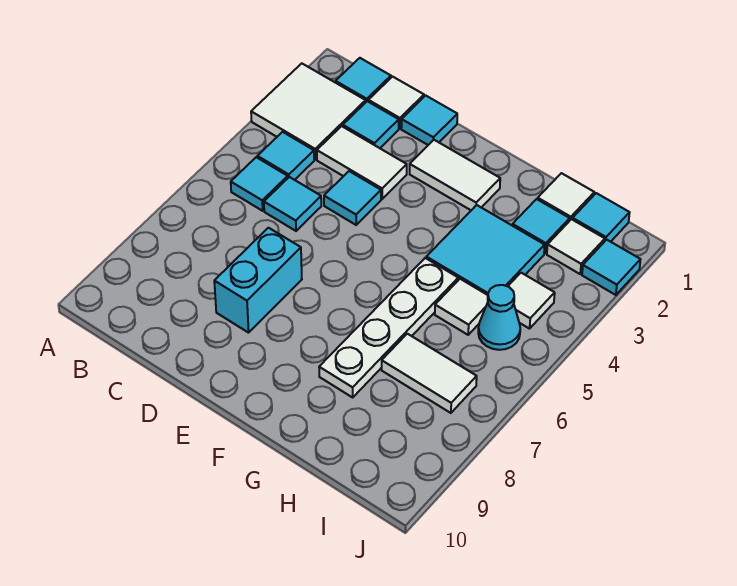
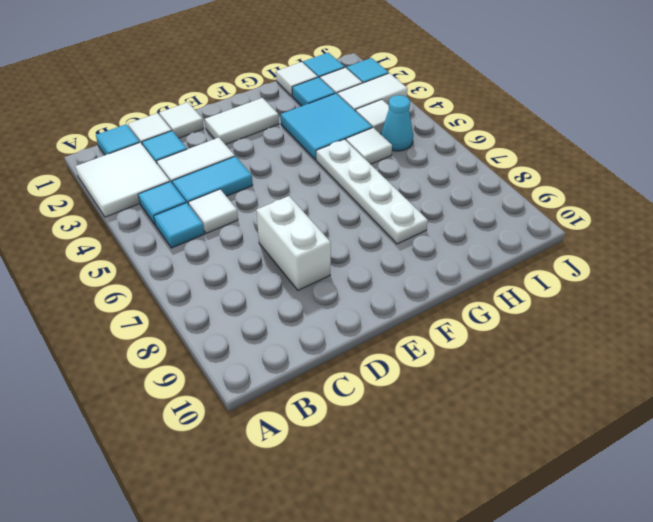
cyan 1x1 tile [264,177,321,231] -> white 1x1 tile [188,189,238,233]
cyan 1x1 tile [401,95,457,145] -> white 1x1 tile [159,102,204,138]
cyan 1x1 tile [324,171,381,225] -> cyan 1x2 tile [172,156,253,205]
cyan 1x2 brick [214,228,302,333] -> white 1x2 brick [256,196,331,290]
white 1x2 tile [382,334,477,413] -> white 1x2 tile moved to [337,73,408,110]

